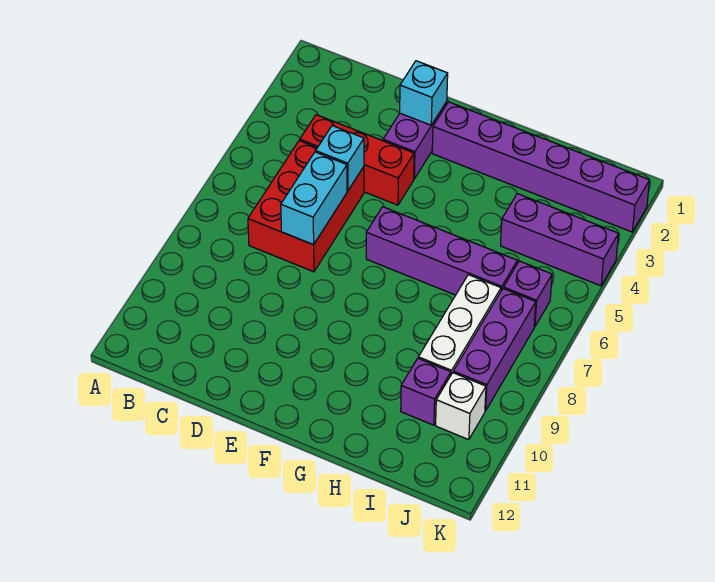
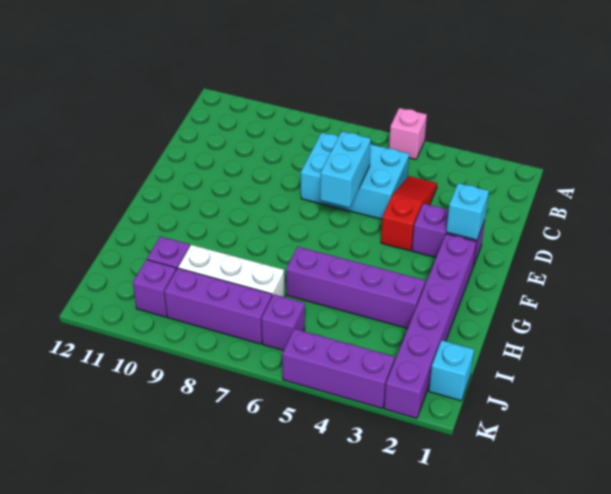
none -> pink 1x1 brick [389,108,427,159]
red 1x3 brick [300,115,414,205] -> red 1x3 slope [381,176,437,251]
red 2x3 brick [248,141,364,272] -> cyan 2x3 brick [301,132,409,219]
cyan 1x1 brick [316,126,364,191] -> cyan 1x1 brick moved to [429,340,474,401]
cyan 1x2 brick [281,152,347,245] -> cyan 1x2 brick turned to [320,131,371,208]
purple 1x4 brick [366,207,517,295] -> purple 1x4 brick turned to [286,247,425,329]
purple 1x3 brick [501,194,618,286] -> purple 1x3 brick turned to [282,329,395,408]
white 1x1 brick [436,373,486,440] -> purple 1x1 brick [133,260,176,317]

